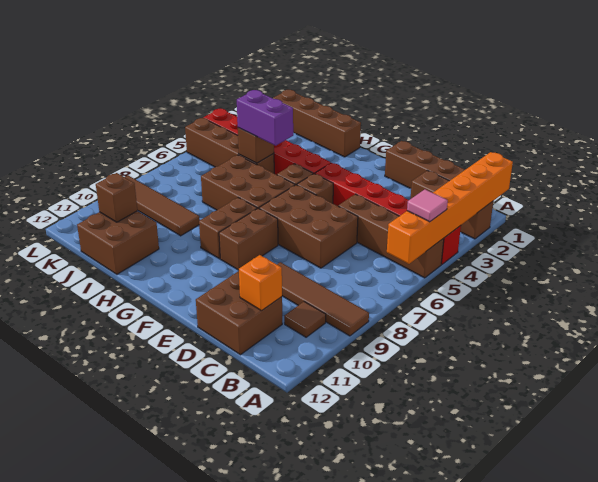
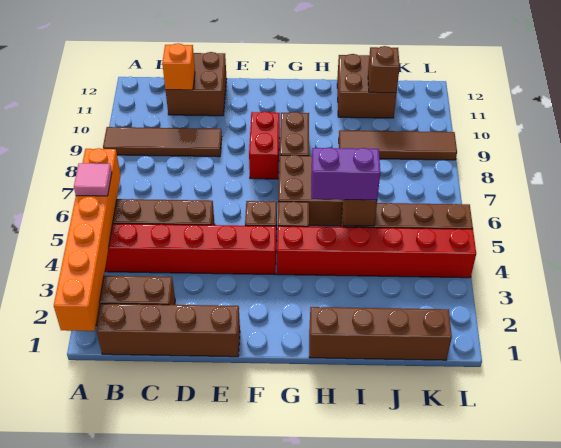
brown 1x1 tile [284,302,326,337] -> none
brown 2x3 brick [259,185,358,268] -> none
brown 1x2 brick [219,208,278,270] -> red 1x2 brick [249,111,280,179]

